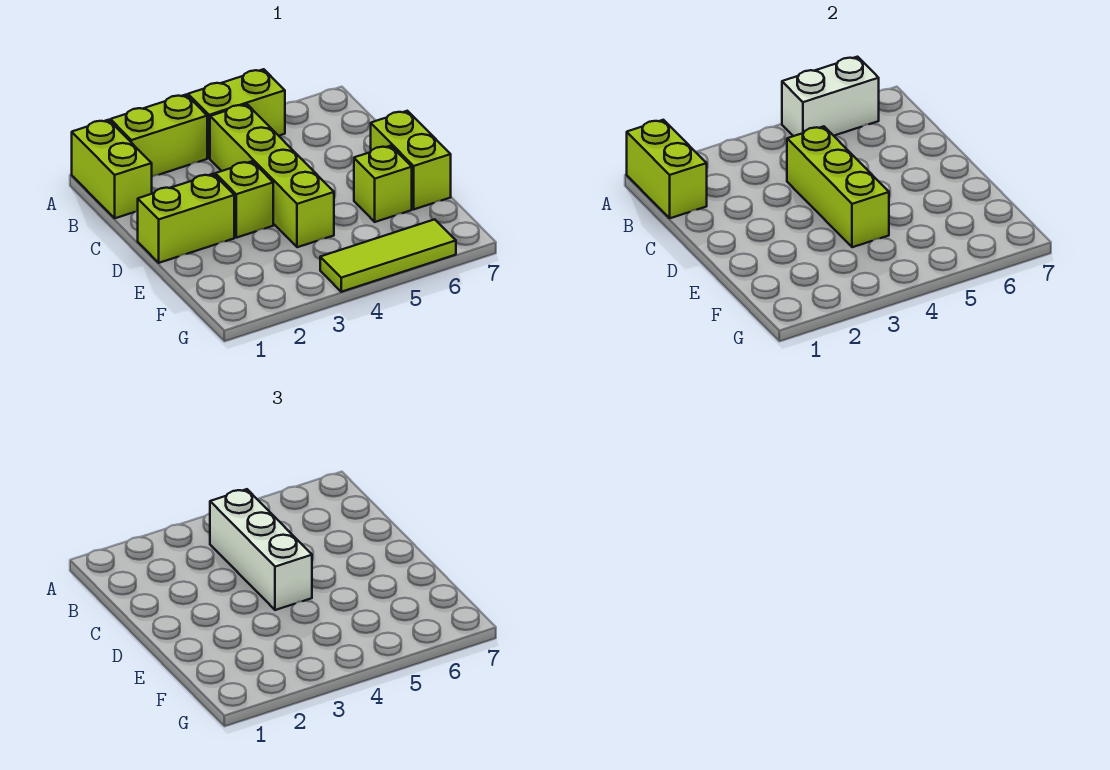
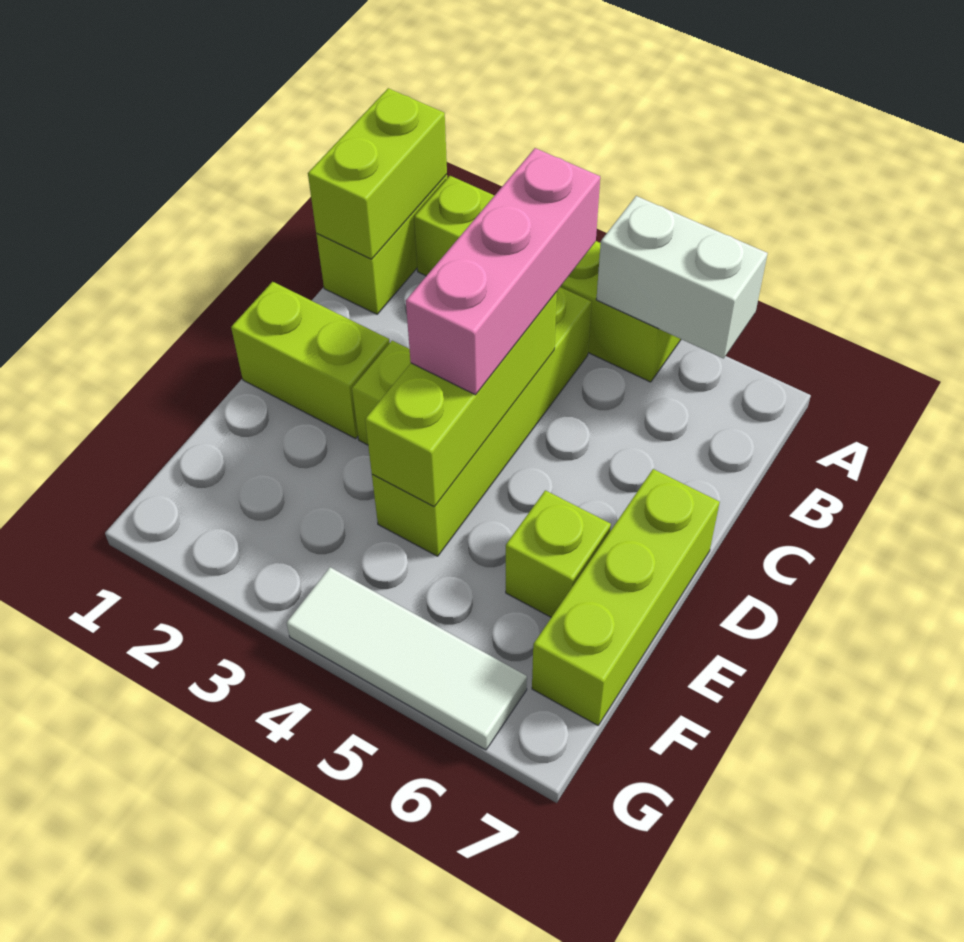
white 1x3 brick [210,489,312,610] -> pink 1x3 brick [406,148,600,395]
lime 1x2 brick [371,111,451,209] -> lime 1x3 brick [532,469,720,725]
lime 1x3 tile [320,219,456,292] -> white 1x3 tile [286,567,527,750]

